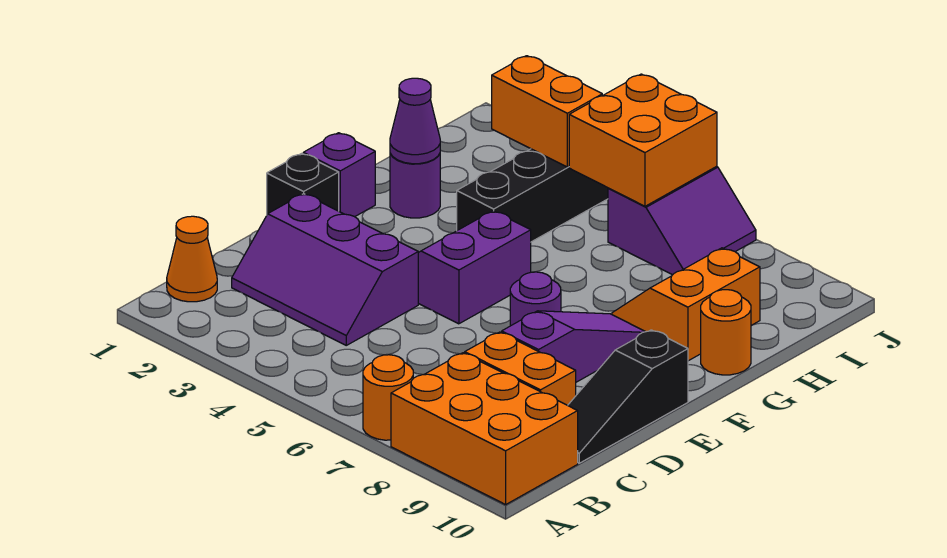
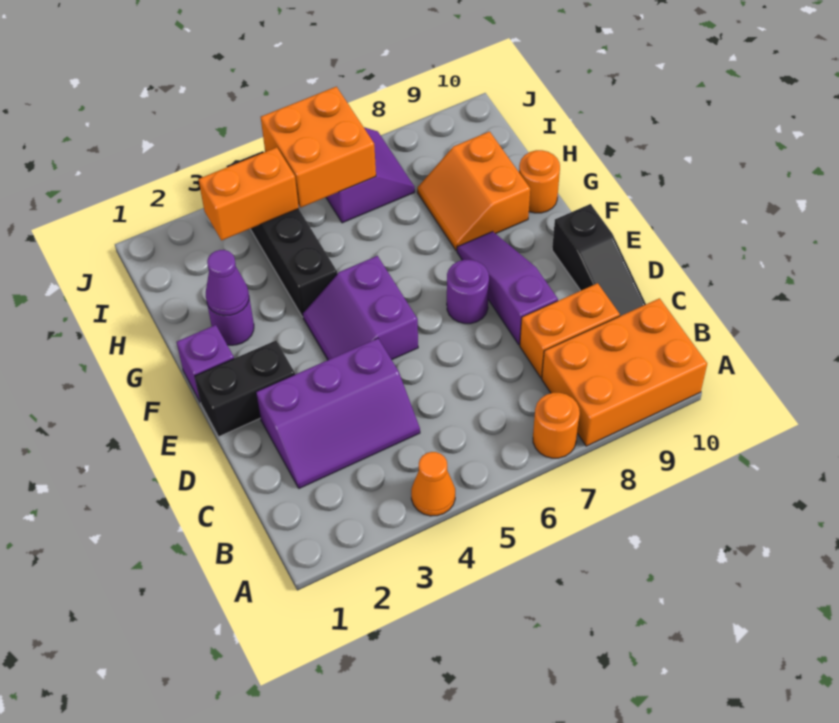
orange 1x1 cone [167,216,217,302] -> orange 1x1 cone moved to [411,452,455,516]
black 1x1 brick [267,153,339,214] -> black 1x2 brick [195,341,295,437]

